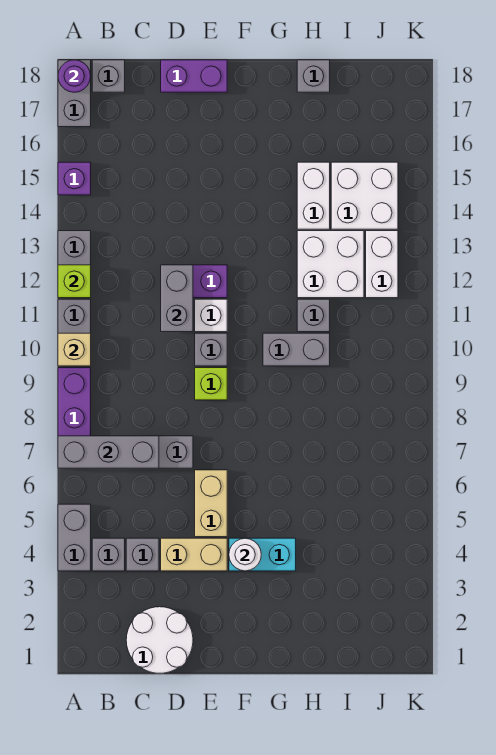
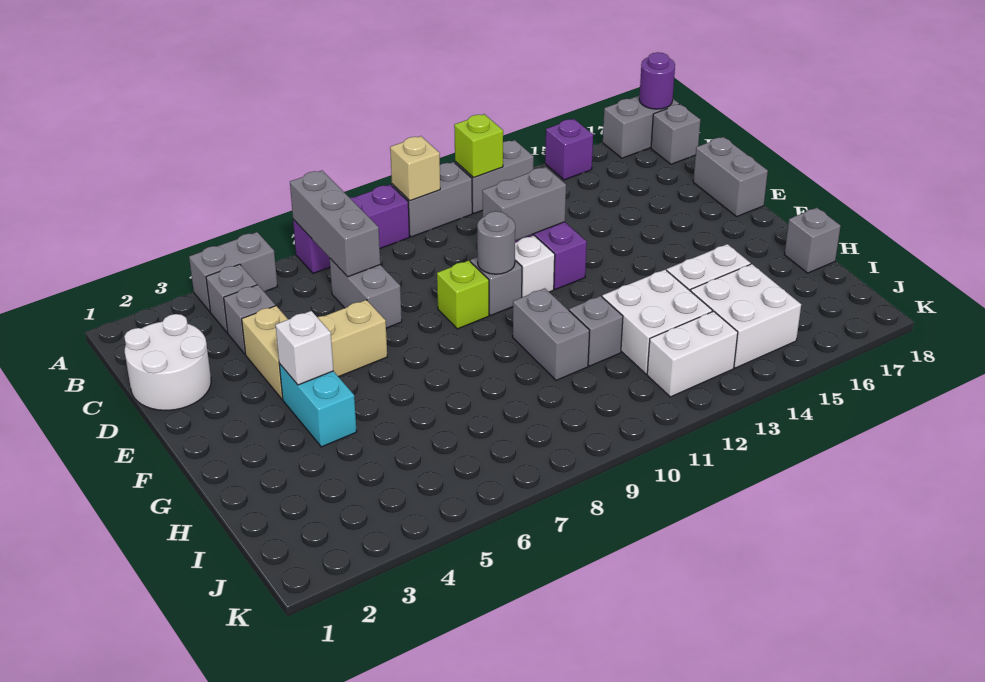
purple 1x2 brick [161,60,227,92] -> grey 1x2 brick [693,137,768,216]
none -> grey 1x1 round brick [477,211,515,274]
white 1x1 round brick [229,538,261,571] -> white 1x1 brick [276,311,334,385]

